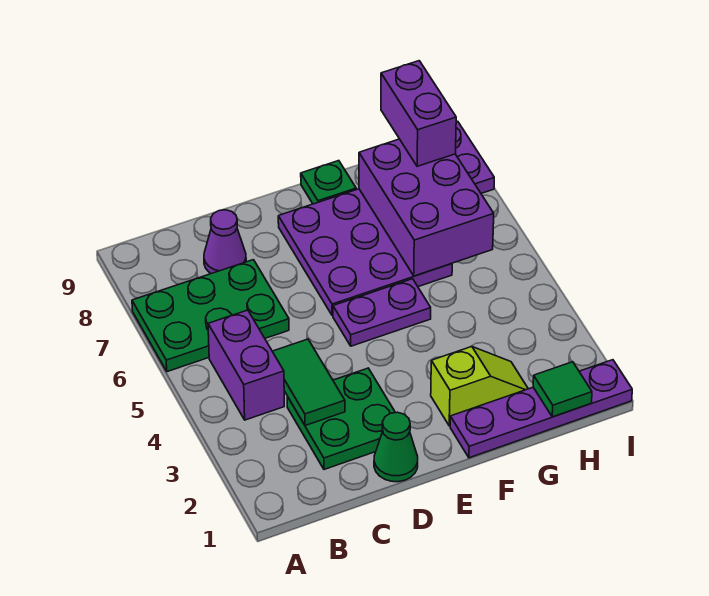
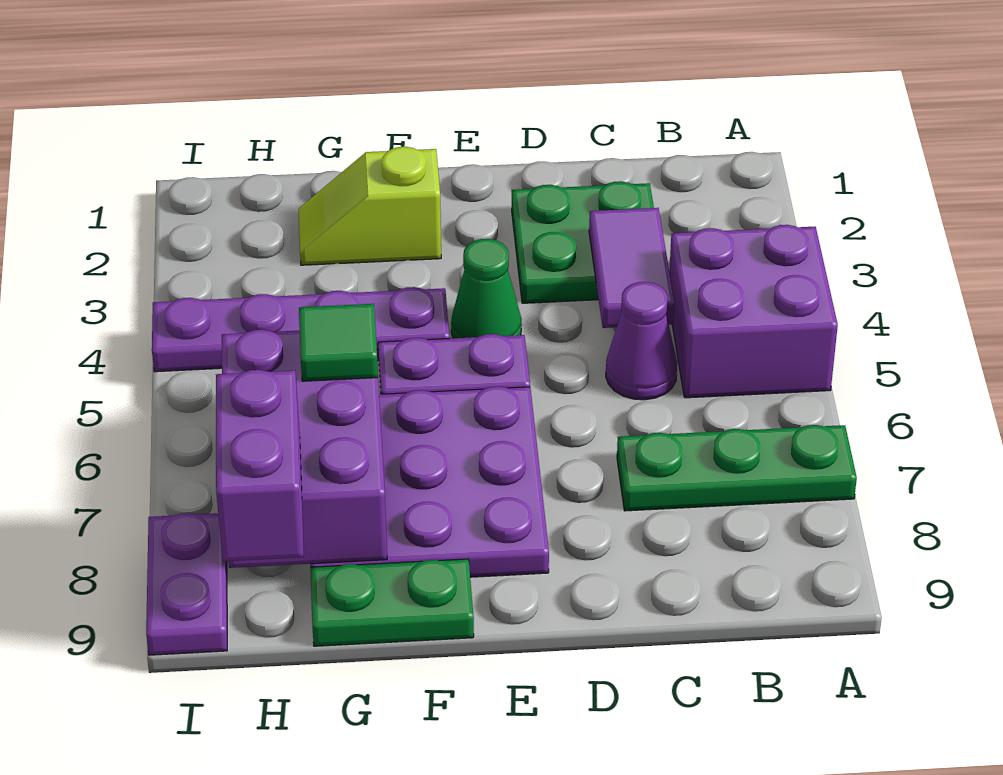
green 2x3 plate [132,260,289,372] -> green 1x3 plate [617,425,857,511]
purple 1x2 brick [208,310,284,420] -> purple 2x2 brick [669,225,838,398]
green 1x2 tile [272,339,345,426] -> purple 1x2 tile [589,208,675,328]
purple 1x1 cone [204,210,246,274] -> purple 1x1 cone moved to [606,282,677,400]
green 1x1 cone [374,412,418,482] -> green 1x1 cone moved to [451,239,522,338]
purple 1x4 plate [450,360,632,458] -> purple 1x4 plate moved to [152,287,450,372]
green 1x1 plate [301,161,356,204] -> green 1x2 plate [310,559,474,646]
green 1x1 tile [533,362,592,417] -> green 1x1 tile moved to [299,304,378,381]

